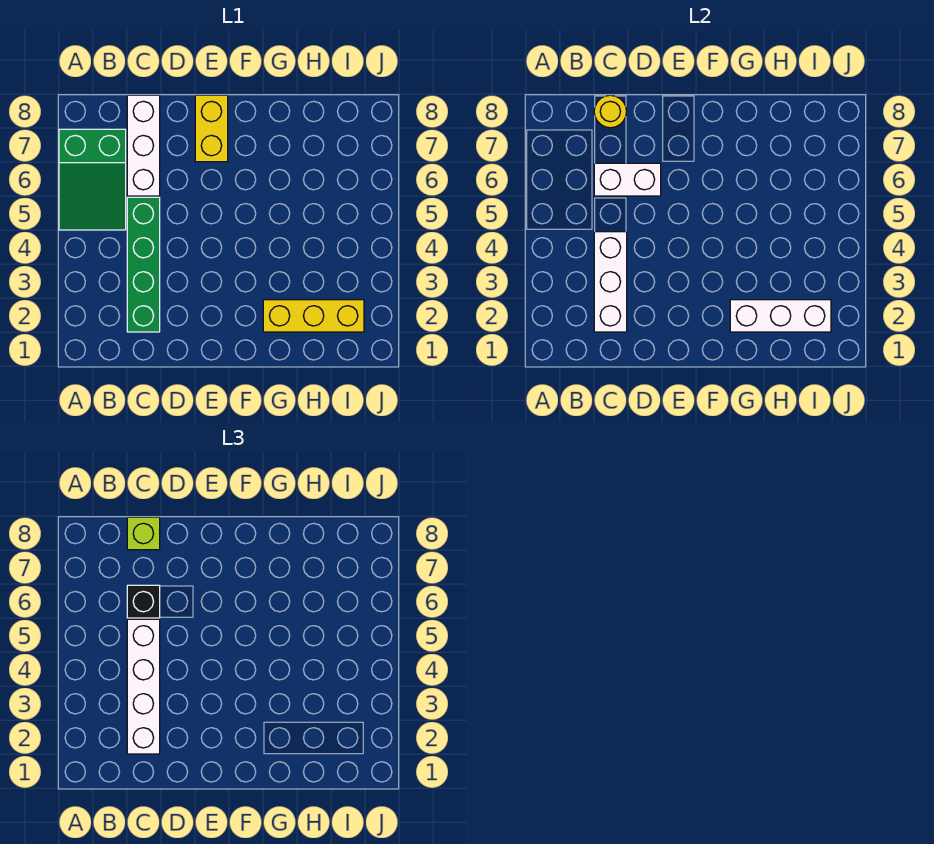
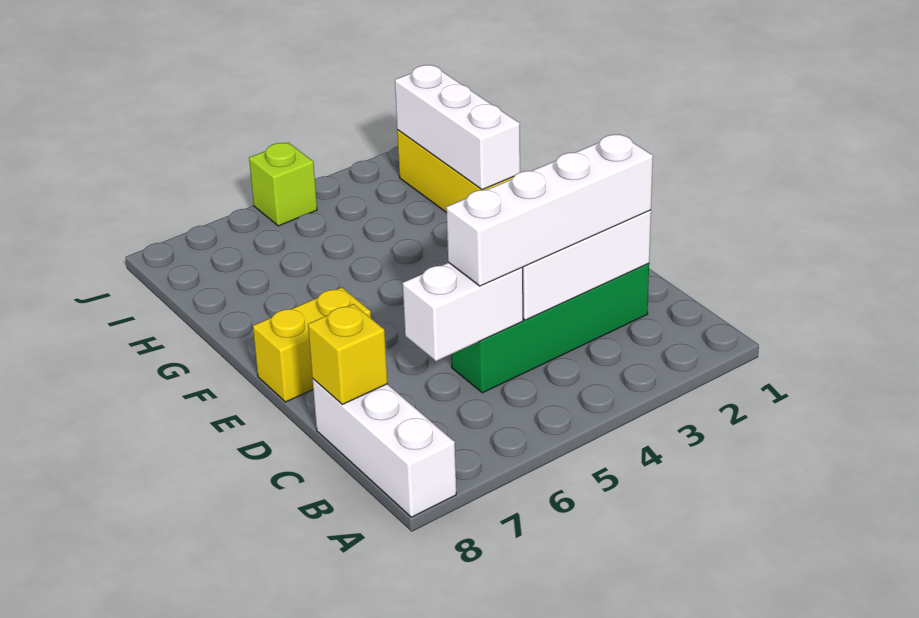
green 2x3 slope [59,129,126,230] -> none
white 1x3 brick [127,95,160,196] -> white 1x3 brick turned to [313,379,456,517]
white 1x2 brick [594,163,661,196] -> white 1x2 brick turned to [403,263,523,361]
black 1x1 brick [127,585,160,618] -> none
yellow 1x1 round brick [594,95,627,128] -> yellow 1x1 brick [308,304,387,404]
lime 1x1 brick [127,517,160,550] -> lime 1x1 brick moved to [249,142,317,226]

